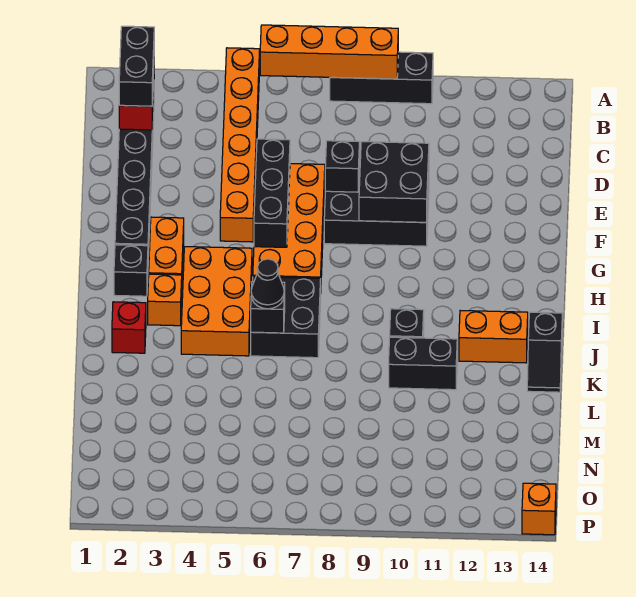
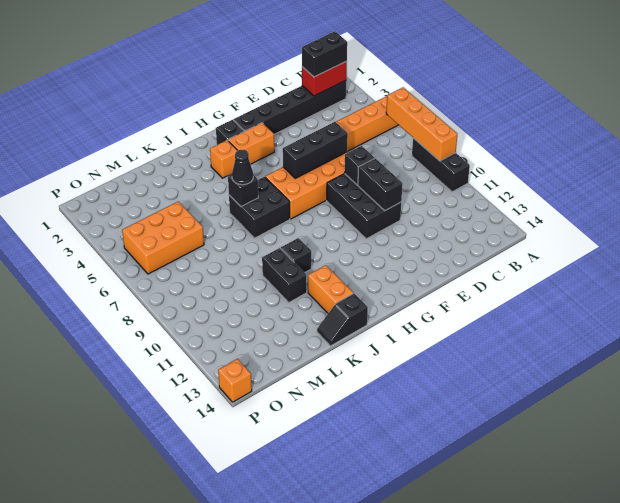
black 2x2 brick [359,142,429,222] -> black 1x2 brick [358,158,403,210]
orange 2x3 brick [181,247,252,356] -> orange 2x3 brick moved to [122,201,204,274]
red 1x1 brick [112,302,146,353] -> none

